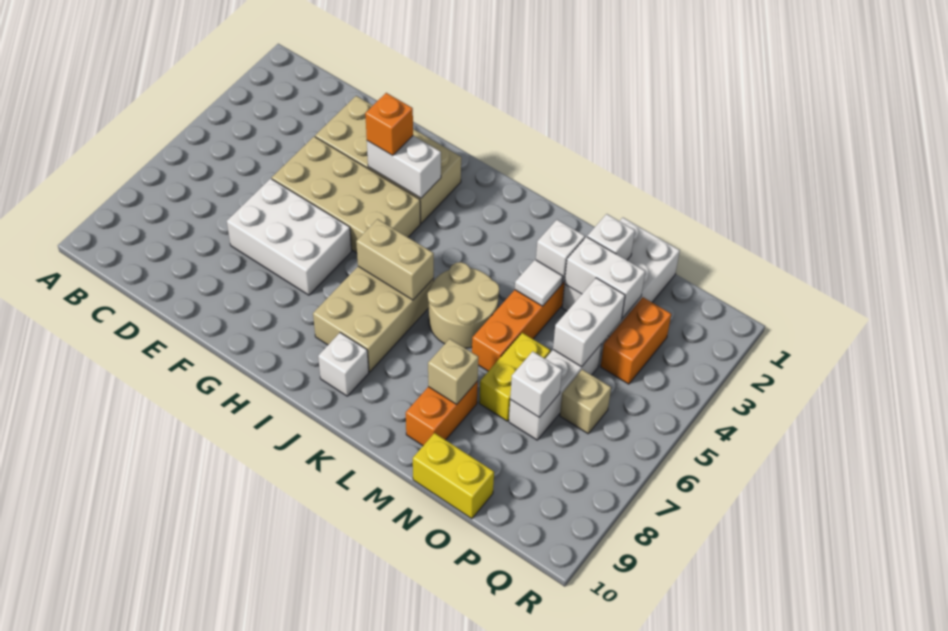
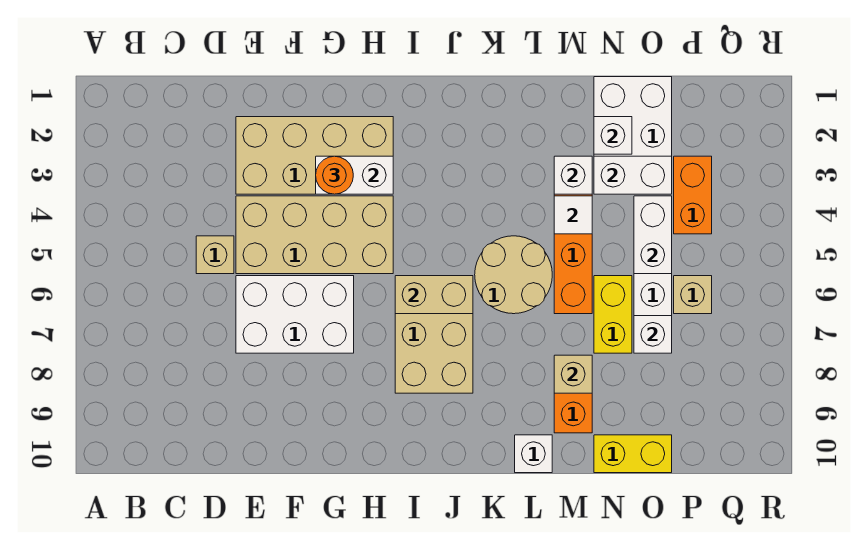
none -> tan 1x1 brick [196,236,234,274]
orange 1x1 brick [365,93,413,156] -> orange 1x1 round brick [316,156,353,194]
white 1x1 brick [318,333,369,396] -> white 1x1 brick moved to [515,435,552,473]

